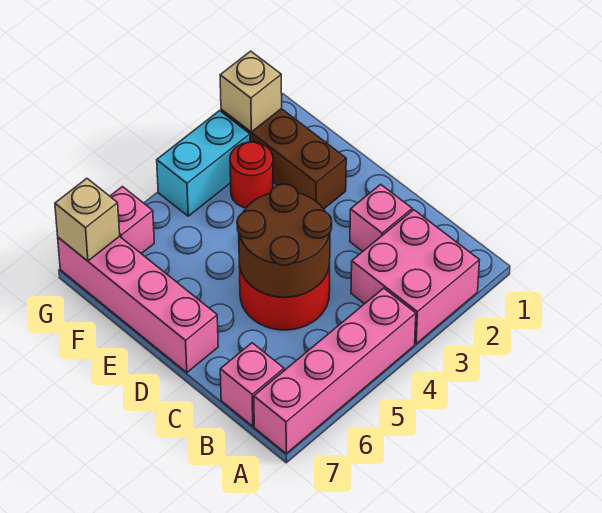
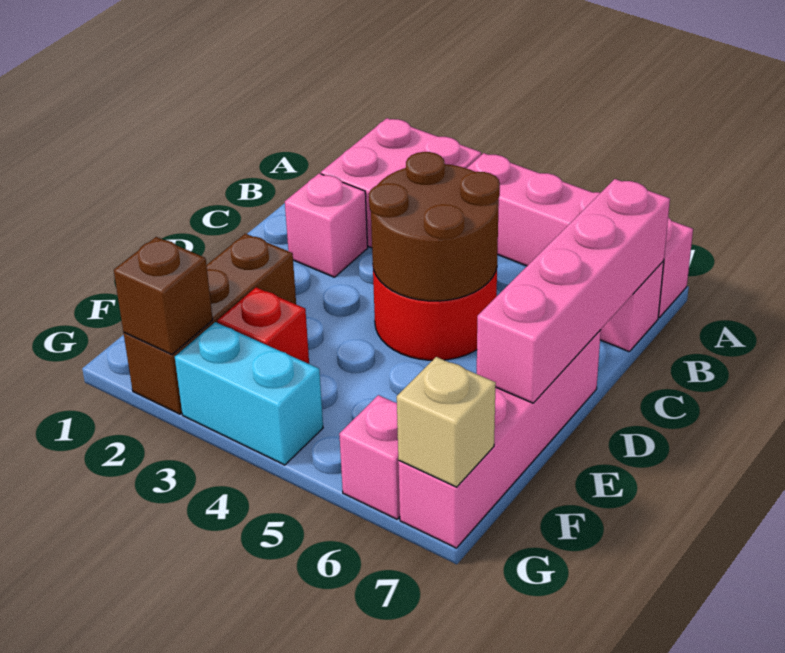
none -> pink 1x4 brick [477,179,670,403]
red 1x1 round brick [230,142,273,208] -> red 1x1 brick [217,287,309,364]
tan 1x1 brick [220,51,282,132] -> brown 1x1 brick [114,237,213,355]

